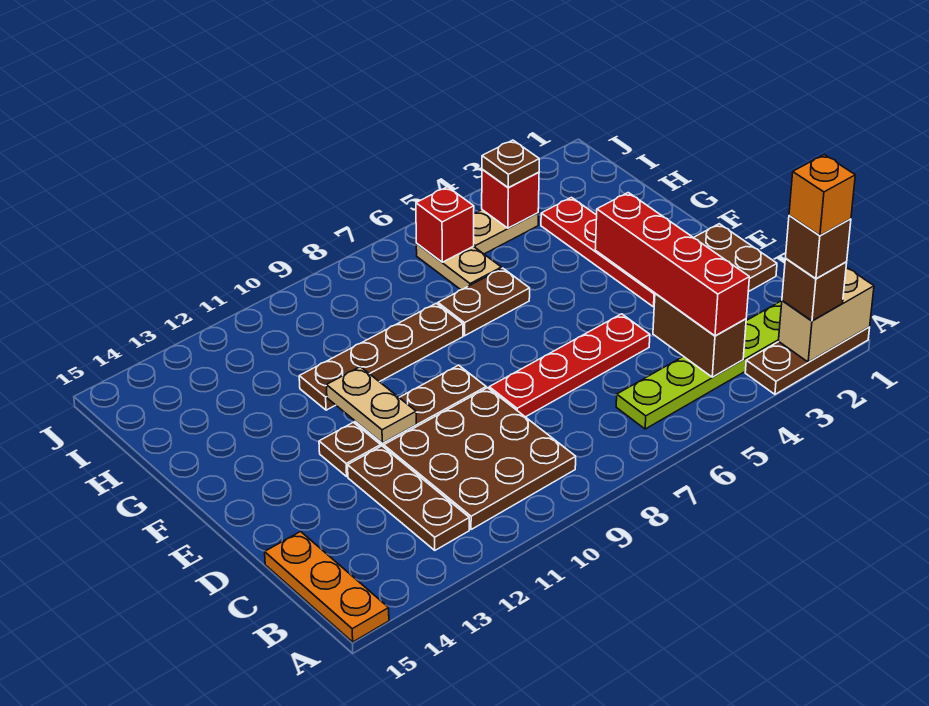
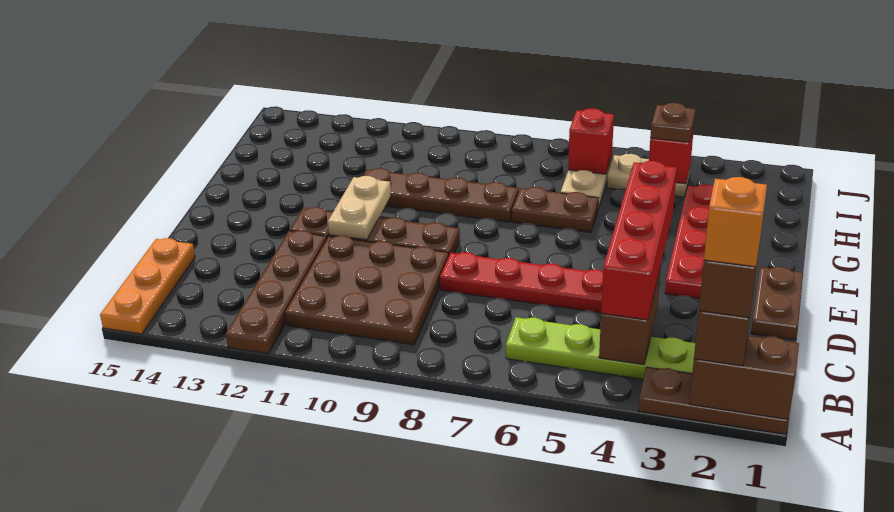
tan 1x2 brick [779,267,874,362] -> brown 1x2 brick [689,336,799,420]
brown 1x3 plate [348,446,469,550] -> brown 1x4 plate [226,230,327,354]

